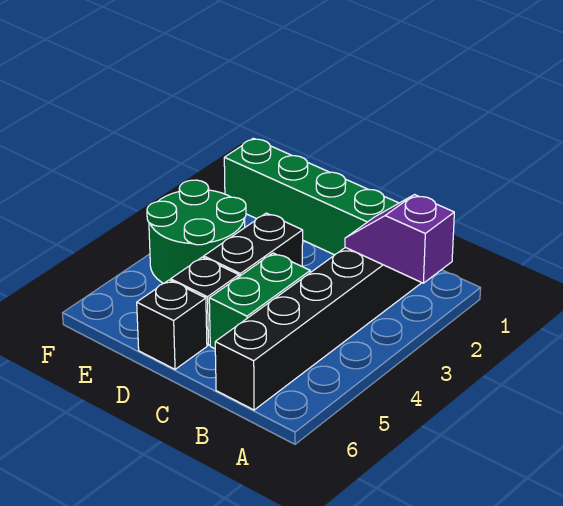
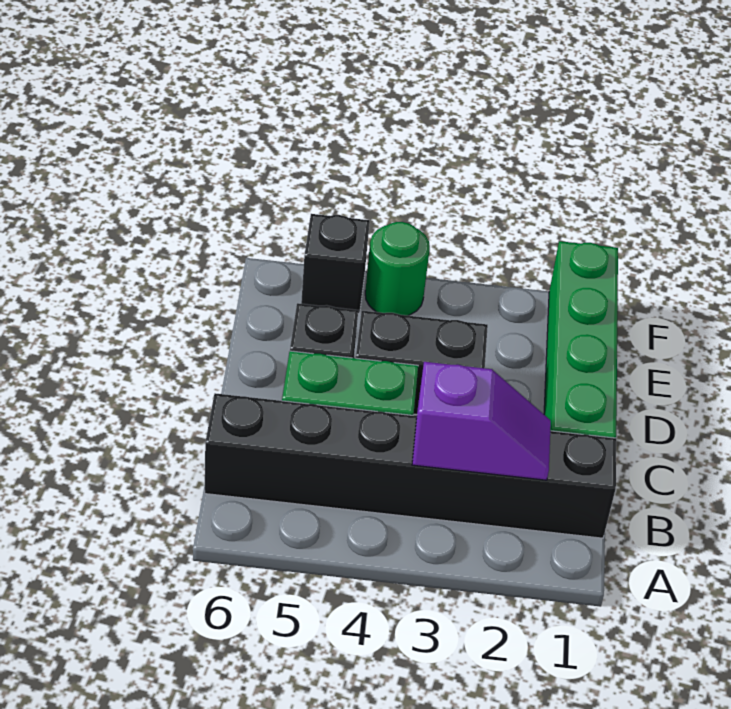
purple 1x2 slope [345,195,454,283] -> purple 1x2 slope turned to [412,362,551,480]
black 1x1 brick [137,280,207,369] -> black 1x1 brick moved to [301,214,370,314]
green 2x2 round brick [147,180,246,283] -> green 1x1 round brick [365,222,430,316]

